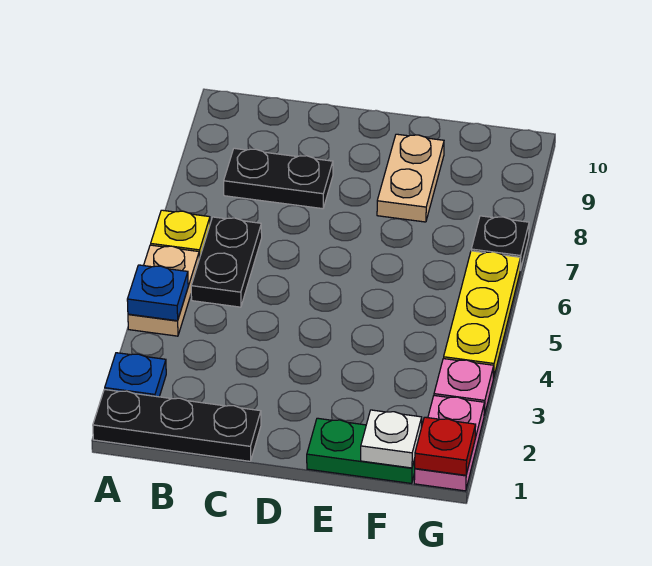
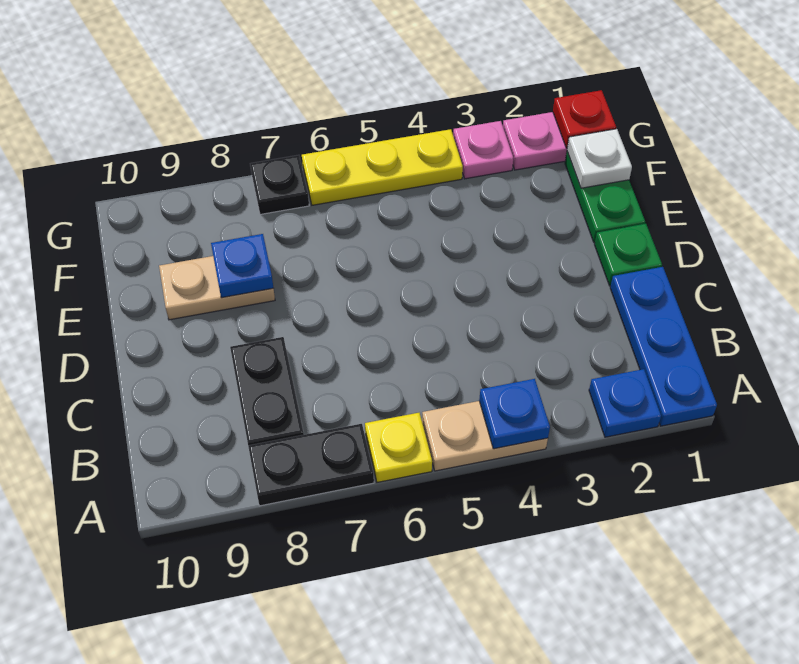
black 1x3 plate [93,389,261,461] -> blue 1x3 plate [610,267,717,426]
black 1x2 plate [191,217,262,307] -> black 1x2 plate moved to [248,424,374,506]
none -> green 1x1 plate [595,224,662,286]
none -> blue 1x1 plate [211,234,273,298]

